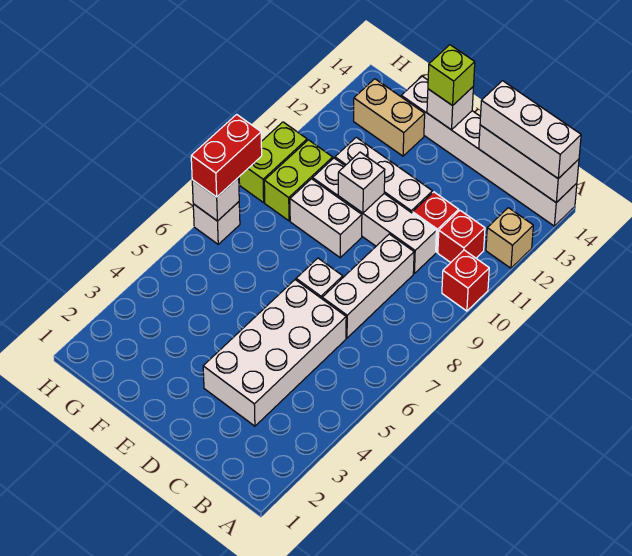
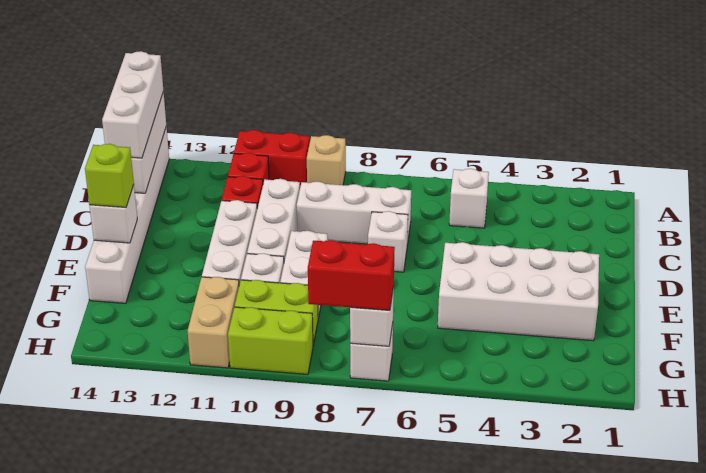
red 1x1 brick [442,250,489,311] -> red 1x2 brick [234,130,310,186]
tan 1x1 brick [486,208,533,268] -> tan 1x1 brick moved to [307,135,346,185]
white 2x4 brick [203,280,346,426] -> white 2x4 brick moved to [438,242,599,341]
white 1x1 brick [338,152,385,213] -> white 1x1 brick moved to [449,169,489,228]
tan 1x2 brick [354,79,425,156] -> tan 1x2 brick moved to [188,277,239,368]

